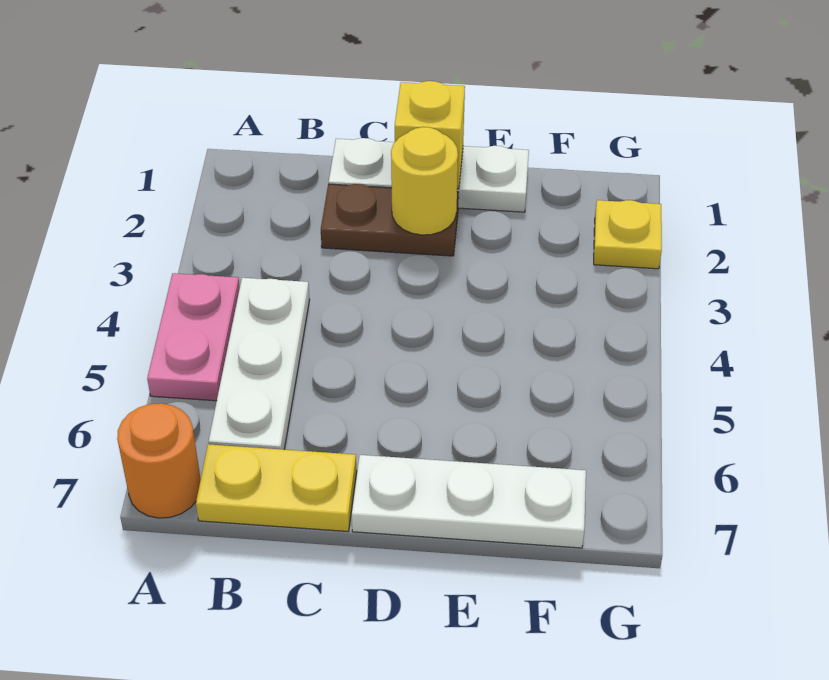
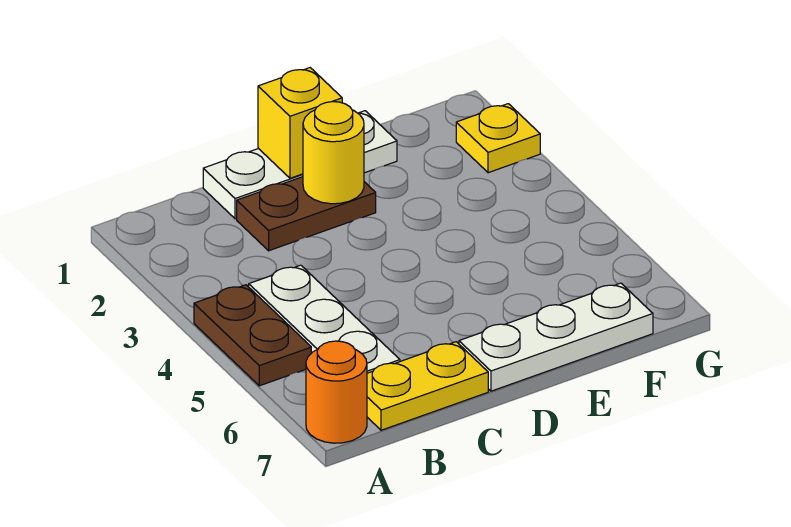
pink 1x2 plate [147,273,240,401] -> brown 1x2 plate [194,285,311,386]

